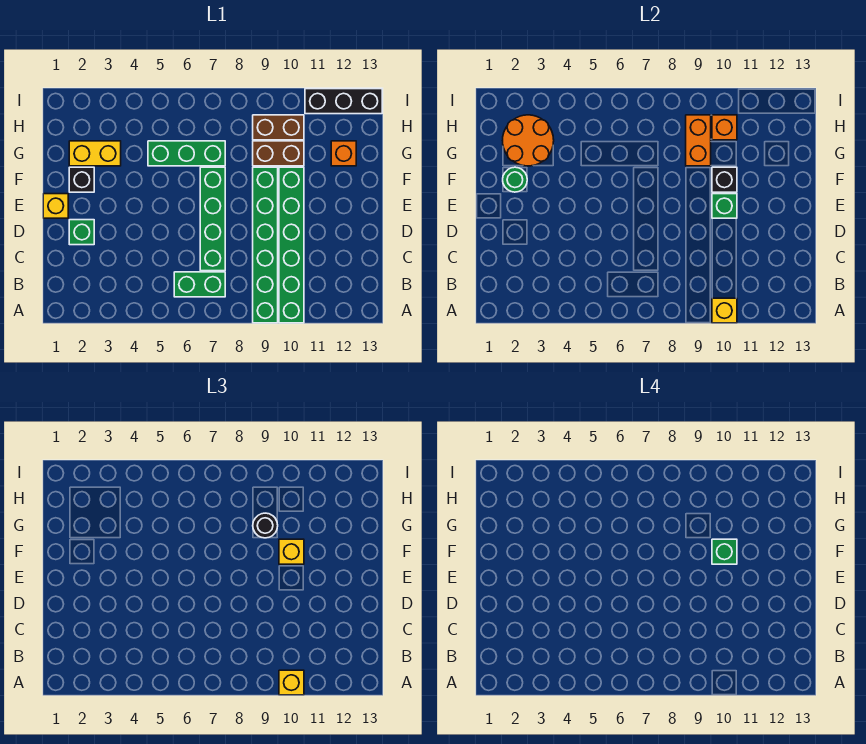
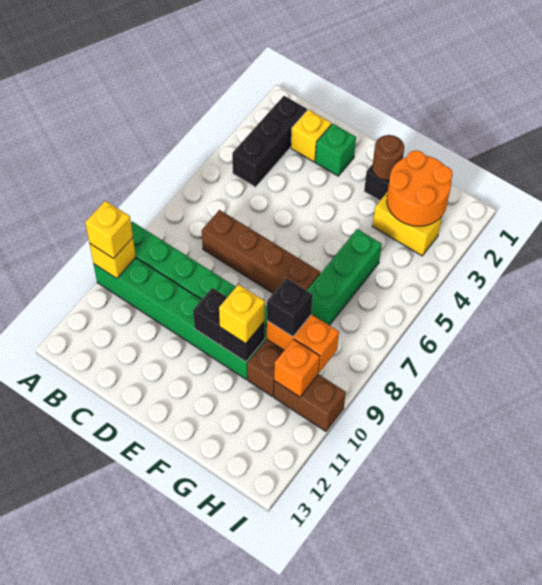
green 1x2 brick [174,272,225,297] -> none
green 1x4 brick [200,167,225,271] -> brown 1x4 brick [202,210,320,293]
yellow 1x1 brick [43,194,68,218] -> yellow 1x1 brick moved to [291,110,331,162]
green 1x1 brick [712,194,737,218] -> black 1x1 brick [193,288,227,345]
green 1x1 round brick [503,167,527,192] -> brown 1x1 round brick [372,135,404,180]
green 1x1 brick [712,539,737,564] -> none
yellow 1x2 brick [69,141,121,166] -> yellow 1x2 brick turned to [373,192,442,256]
black 1x1 round brick [253,513,278,538] -> black 1x1 brick [267,278,313,337]
orange 1x1 brick [331,141,356,166] -> none
brown 1x2 brick [253,115,304,140] -> brown 1x2 brick turned to [274,374,346,431]
black 1x3 brick [305,89,382,114] -> black 1x3 brick moved to [232,96,307,187]

